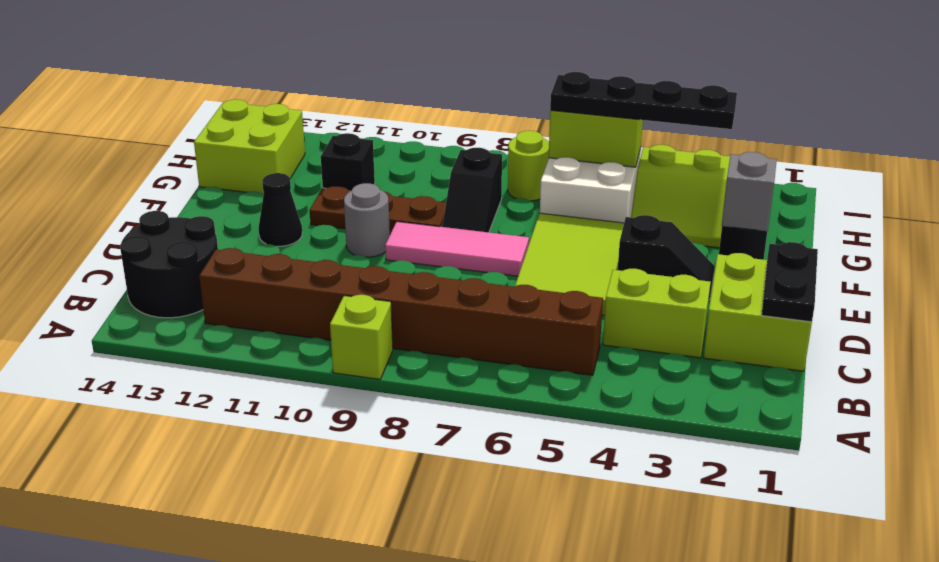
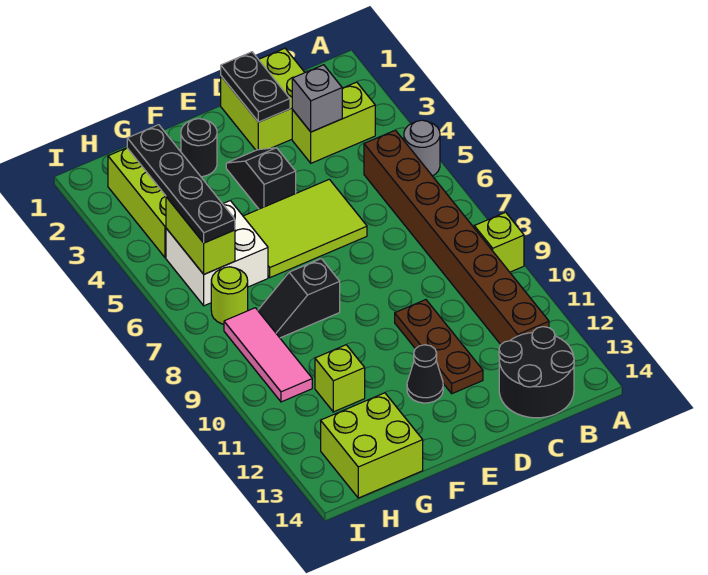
black 1x2 plate [762,242,818,322] -> black 1x2 plate turned to [221,52,290,122]
lime 1x2 brick [603,269,711,358] -> lime 1x2 brick turned to [292,82,375,163]
pink 1x3 tile [385,222,529,276] -> pink 1x3 tile moved to [224,308,312,402]
grey 1x1 round brick [344,183,390,257] -> grey 1x1 round brick moved to [404,120,440,176]
grey 1x1 brick [722,152,777,231] -> grey 1x1 brick moved to [292,65,342,132]
black 1x2 slope [442,148,502,232] -> black 1x2 slope turned to [258,259,340,338]
brown 1x3 plate [310,186,446,234] -> brown 1x3 plate moved to [395,300,483,394]
black 1x1 brick [321,133,375,191] -> lime 1x1 brick [315,345,365,412]

